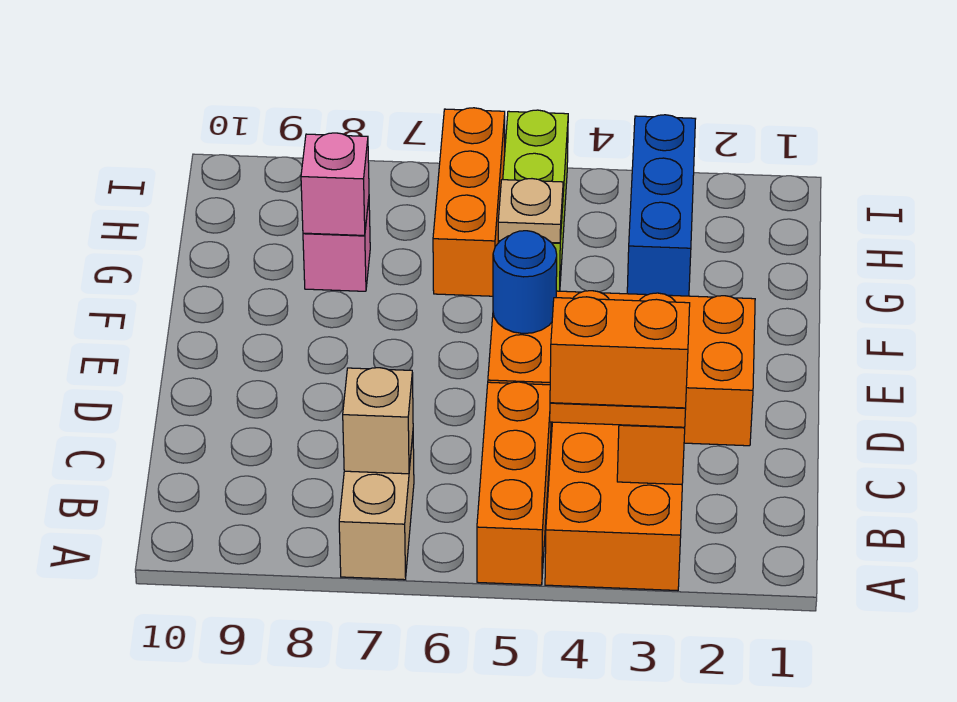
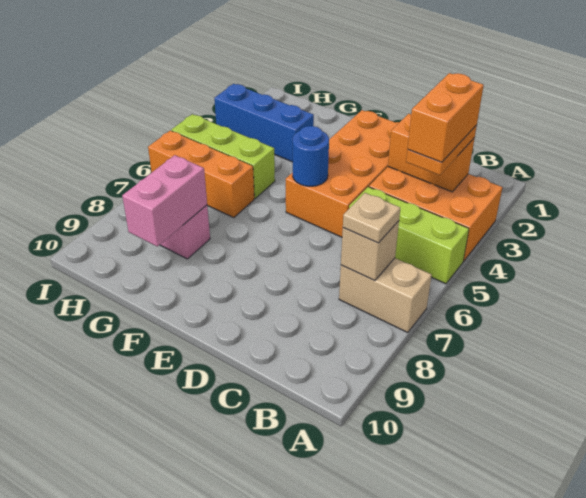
orange 1x3 brick [477,382,551,585] -> lime 1x3 brick [349,187,469,284]
tan 1x1 plate [498,179,563,243] -> tan 1x1 plate moved to [343,193,400,243]
pink 1x1 brick [301,133,369,235] -> pink 1x2 brick [122,155,207,246]

